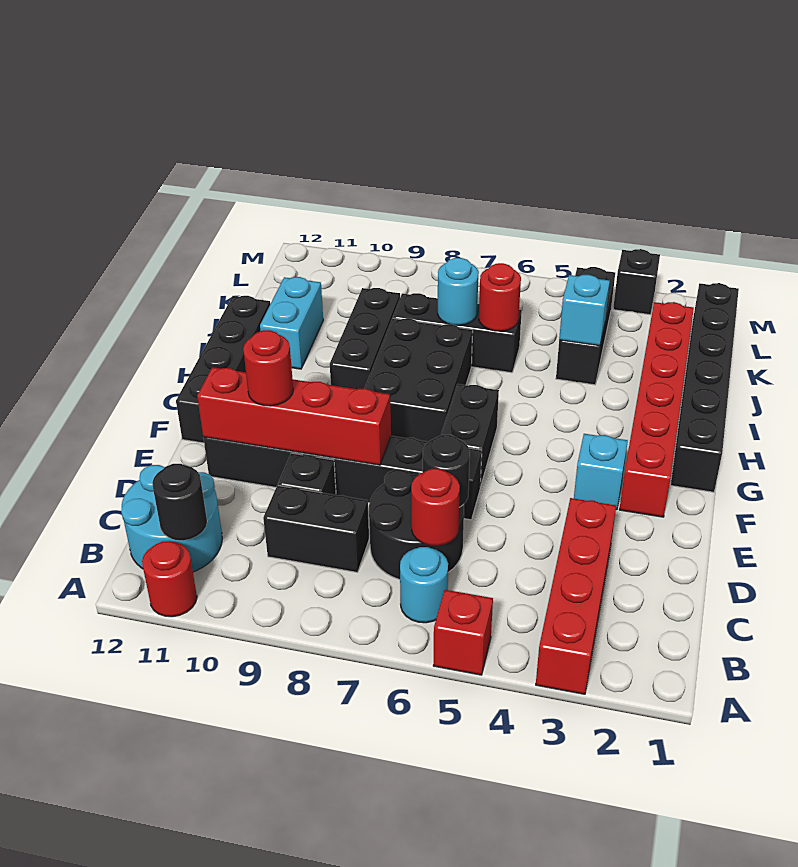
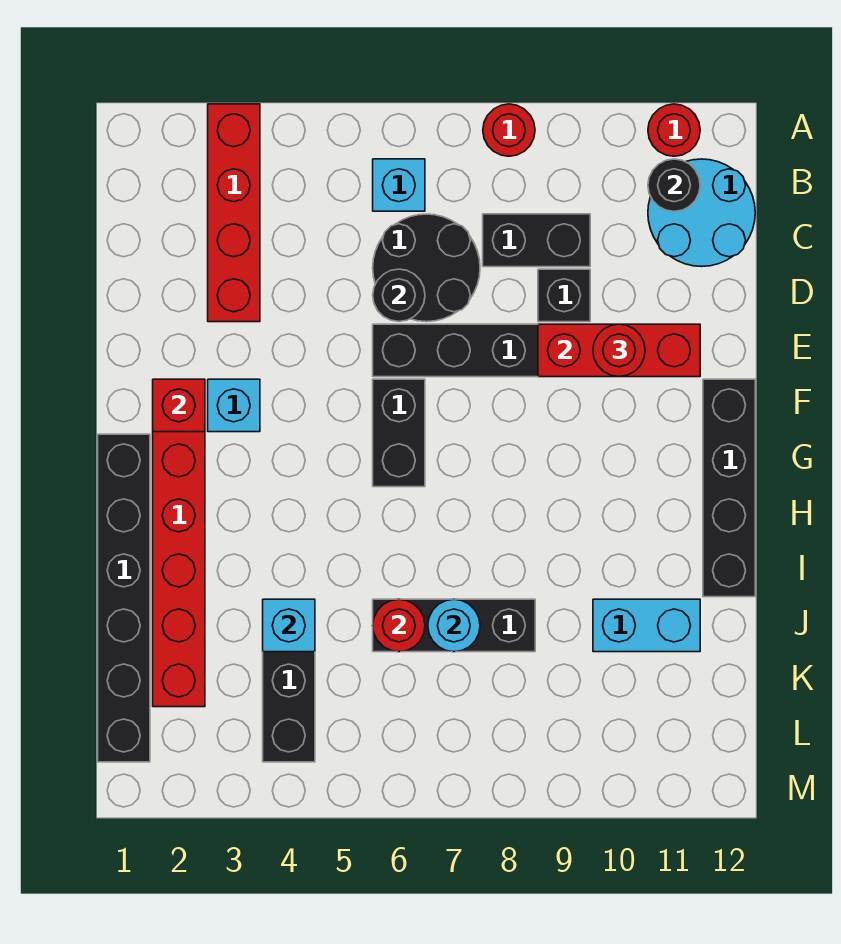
red 1x1 brick [433,590,493,675] -> red 1x1 brick moved to [153,379,205,432]
cyan 1x1 round brick [400,547,448,623] -> cyan 1x1 brick [373,159,425,211]
red 1x1 round brick [411,469,460,546] -> red 1x1 round brick moved to [483,104,535,156]
red 1x4 brick [197,367,391,465] -> red 1x3 brick [538,324,700,377]
black 2x3 brick [364,318,473,442] -> none
black 1x3 brick [330,288,400,389] -> none
cyan 1x2 brick [260,277,323,369] -> cyan 1x2 brick turned to [593,599,700,652]
black 1x1 brick [613,249,660,315] -> none

